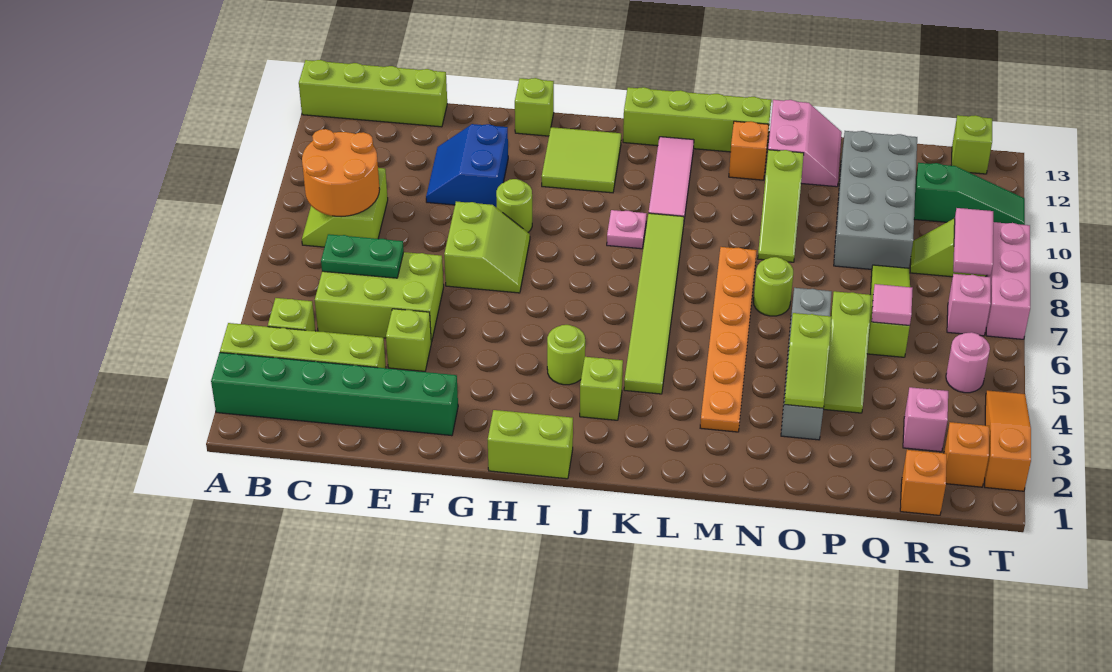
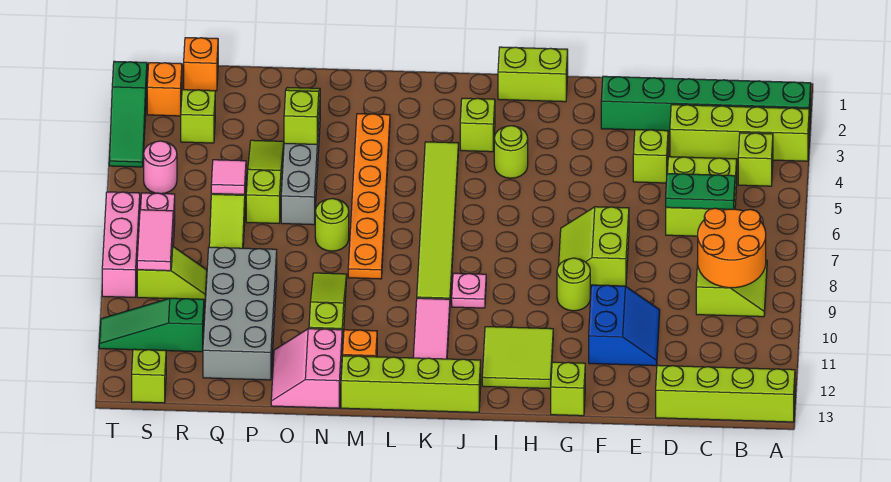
lime 2x3 brick [315,252,444,342] -> lime 2x2 brick [666,157,737,236]
pink 1x1 brick [903,387,948,452] -> lime 1x1 brick [181,90,215,143]
orange 1x3 slope [985,390,1031,491] -> green 1x3 slope [109,61,147,167]

